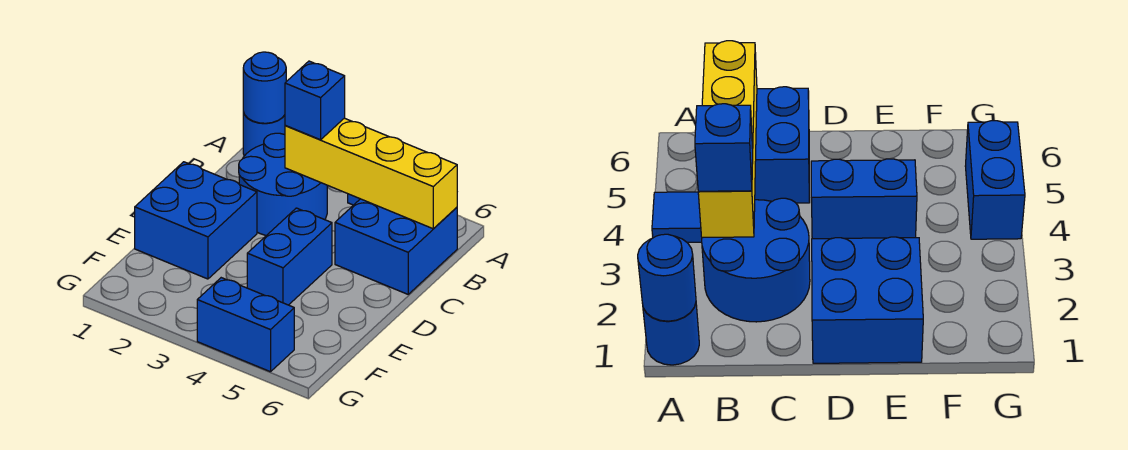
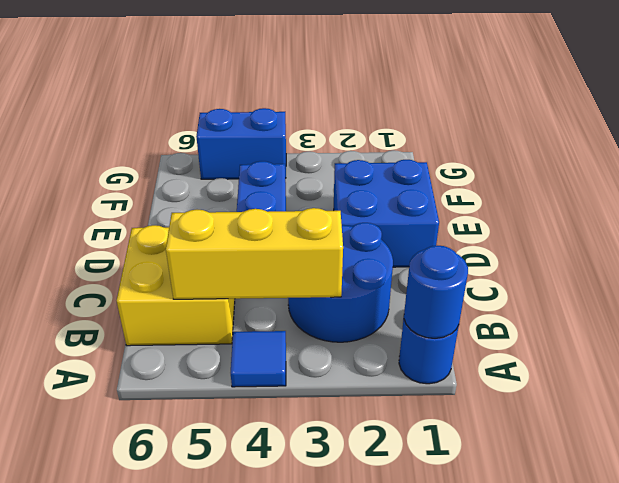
yellow 1x4 brick [285,118,457,229] -> yellow 1x3 brick [166,208,343,299]
blue 1x1 brick [285,61,345,140] -> none
blue 2x2 brick [335,199,457,294] -> yellow 2x2 brick [117,225,235,346]

